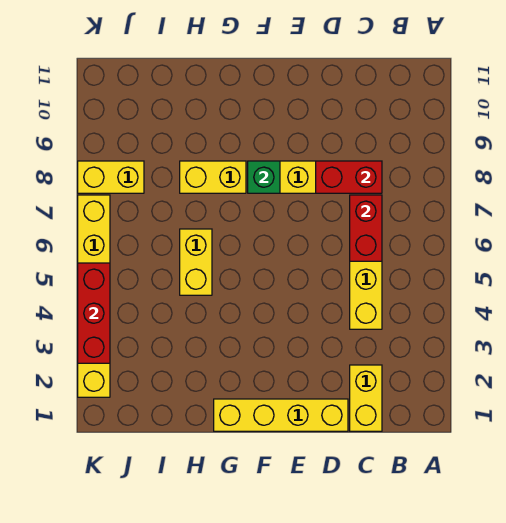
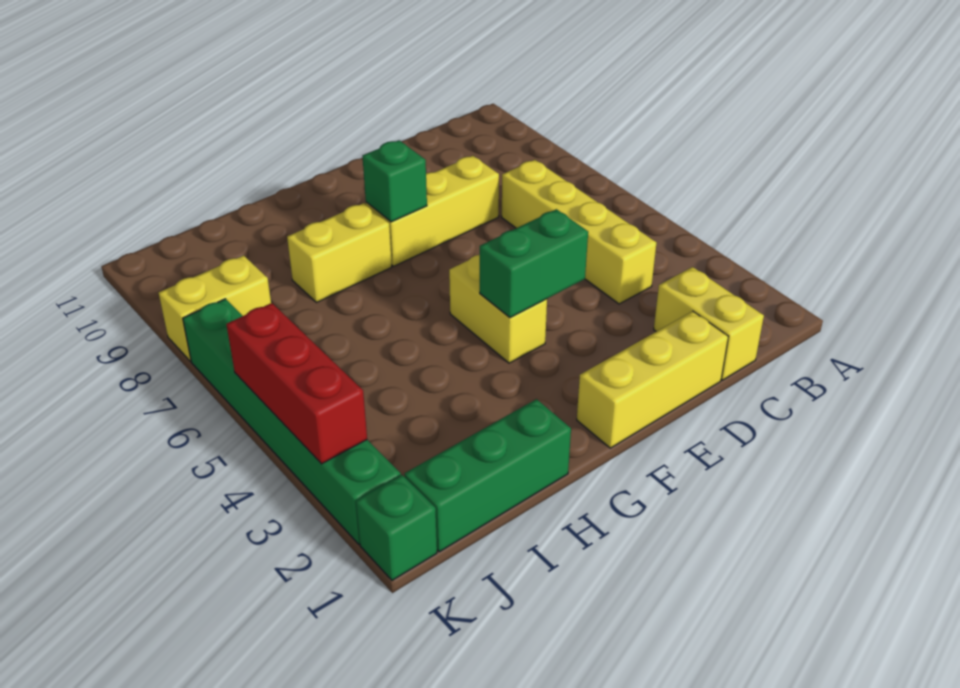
red 1x2 brick [350,195,382,261] -> none
red 1x2 brick [316,161,382,193] -> none
yellow 1x4 brick [214,399,348,431] -> yellow 1x3 brick [577,311,728,448]
none -> green 1x2 brick [480,209,588,318]
none -> green 1x3 brick [404,399,571,552]
yellow 1x2 brick [180,229,212,295] -> yellow 1x2 brick moved to [449,255,547,363]
none -> green 1x1 brick [356,475,437,580]
yellow 1x6 brick [78,195,110,397] -> green 1x6 brick [183,299,401,544]

